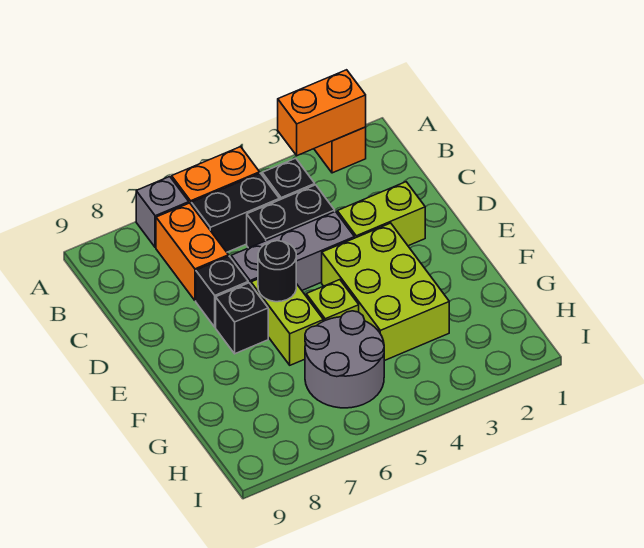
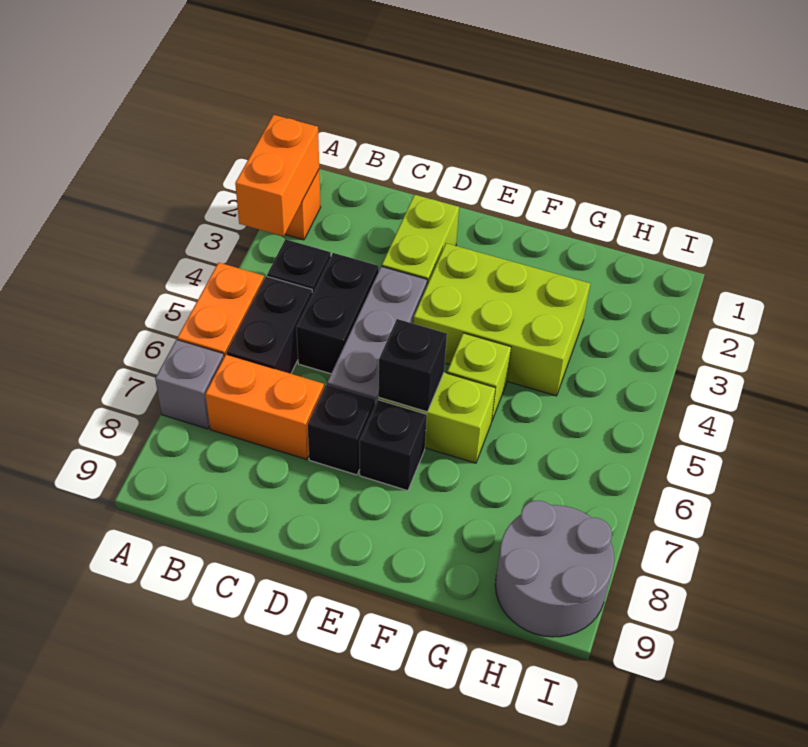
black 1x1 round brick [258,241,296,302] -> black 1x1 brick [378,319,447,412]
grey 2x2 round brick [305,311,384,408] -> grey 2x2 round brick moved to [495,501,614,637]

